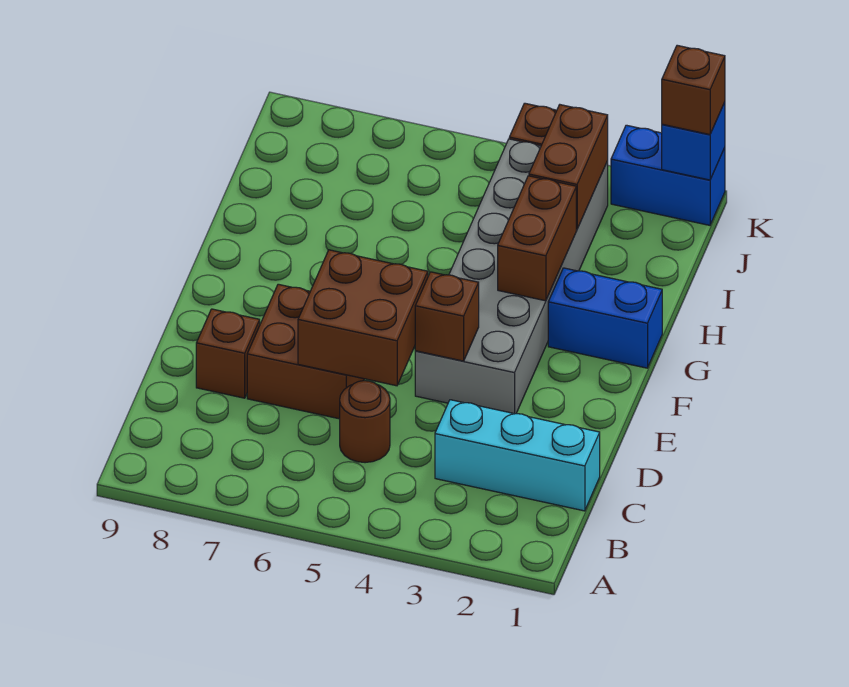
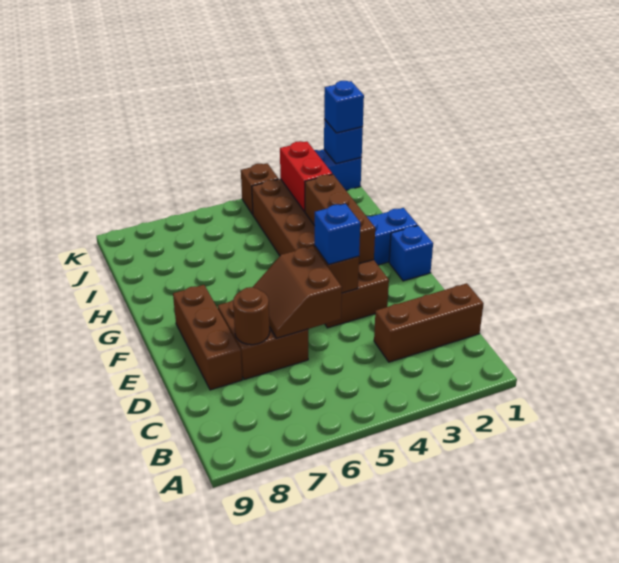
cyan 1x3 brick [435,400,600,511] -> brown 1x3 brick [374,283,484,362]
brown 1x1 round brick [340,381,390,463] -> brown 1x1 round brick moved to [233,287,270,345]
brown 2x2 brick [298,250,428,386] -> brown 2x2 slope [253,246,342,338]
brown 1x1 brick [196,309,260,398] -> brown 1x3 brick [173,285,242,390]
grey 2x6 brick [415,139,608,414] -> brown 2x6 brick [252,179,389,328]
none -> blue 1x1 brick [315,204,360,265]
none -> blue 1x1 brick [389,226,433,281]
brown 1x2 brick [498,176,576,301] -> brown 1x3 brick [305,174,375,264]
brown 1x2 brick [529,105,608,229] -> red 1x2 brick [280,141,332,211]
brown 1x1 brick [662,45,725,135] -> blue 1x1 brick [324,81,364,133]

